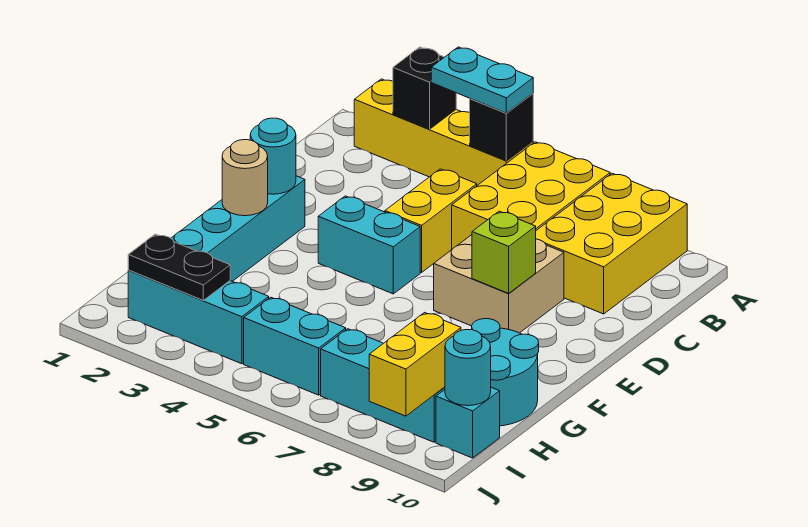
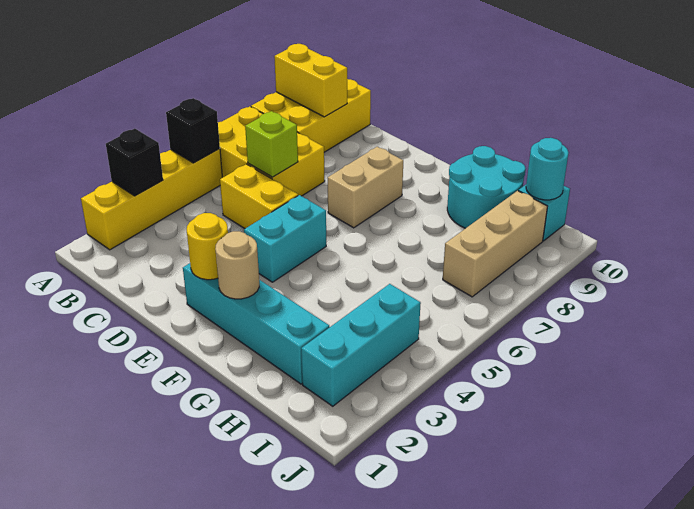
cyan 1x2 plate [431,47,533,113] -> none
yellow 2x3 brick [536,173,687,314] -> yellow 2x3 brick turned to [251,79,371,152]
tan 2x2 brick [434,235,564,333] -> tan 1x2 brick [328,147,403,228]
cyan 1x1 round brick [250,118,296,194] -> yellow 1x1 round brick [187,213,228,280]
lime 1x1 brick [472,211,536,293] -> lime 1x1 brick moved to [245,111,298,177]
black 1x2 plate [128,234,230,300] -> none
cyan 1x2 brick [244,297,346,395] -> none
cyan 1x3 brick [321,329,445,442] -> tan 1x3 brick [443,191,548,297]
yellow 1x2 brick [369,313,461,416] -> yellow 1x2 brick moved to [274,44,347,117]

